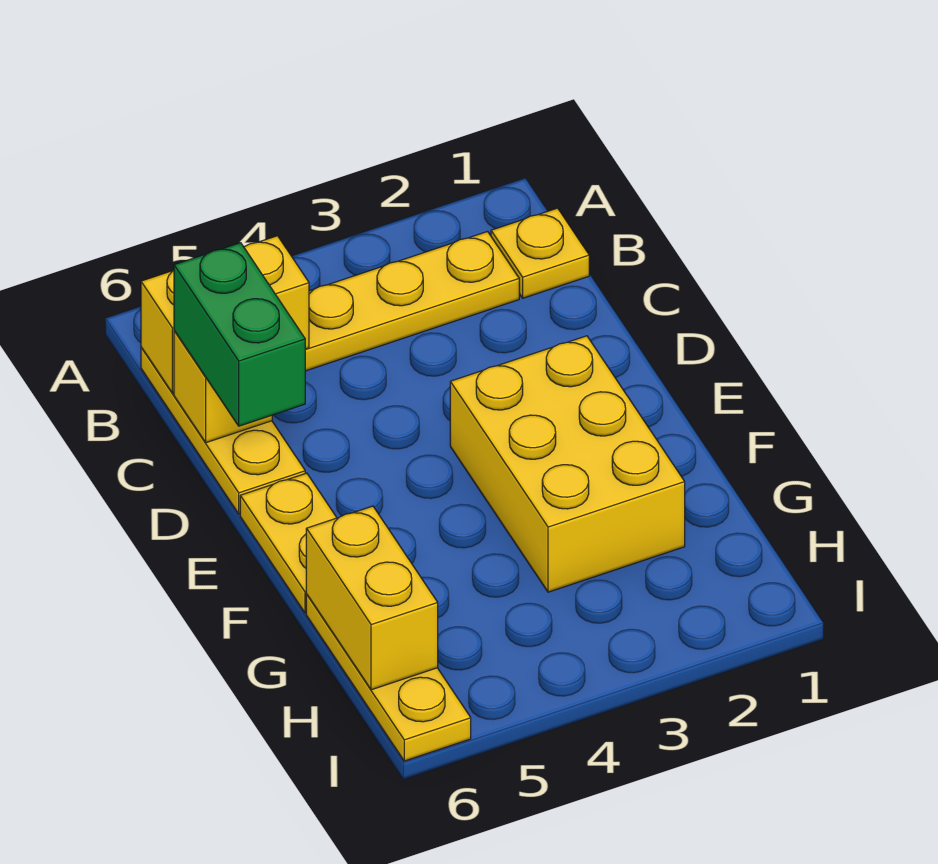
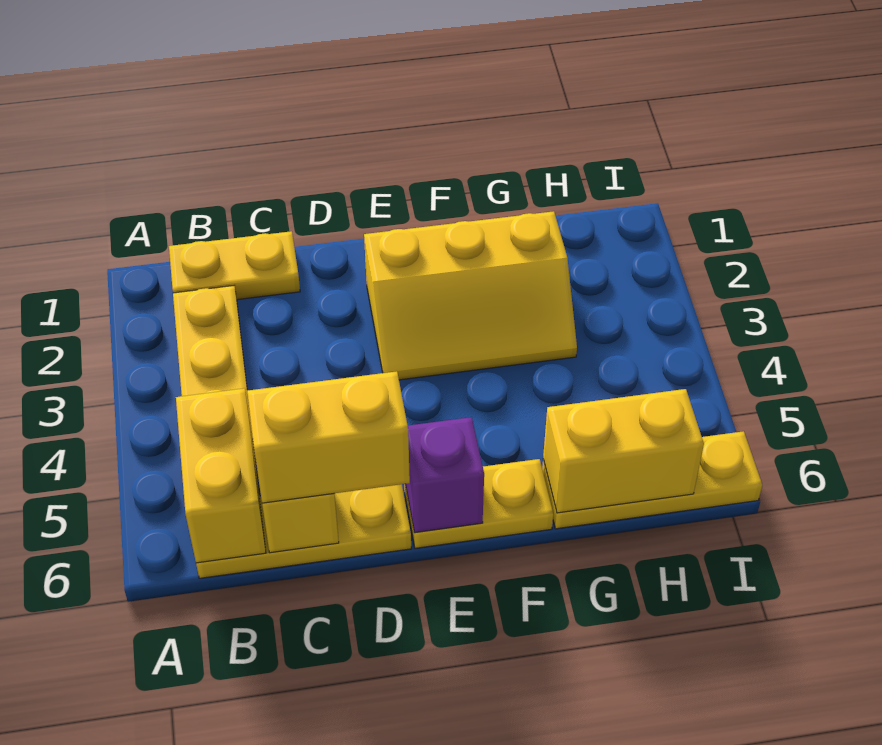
yellow 1x1 plate [491,208,589,298] -> yellow 1x2 plate [169,231,300,300]
green 1x2 brick [174,243,305,426] -> yellow 1x2 brick [247,371,410,503]
yellow 2x3 brick [450,336,685,592] -> yellow 2x3 slope [364,211,577,380]
none -> purple 1x1 brick [405,417,484,533]

